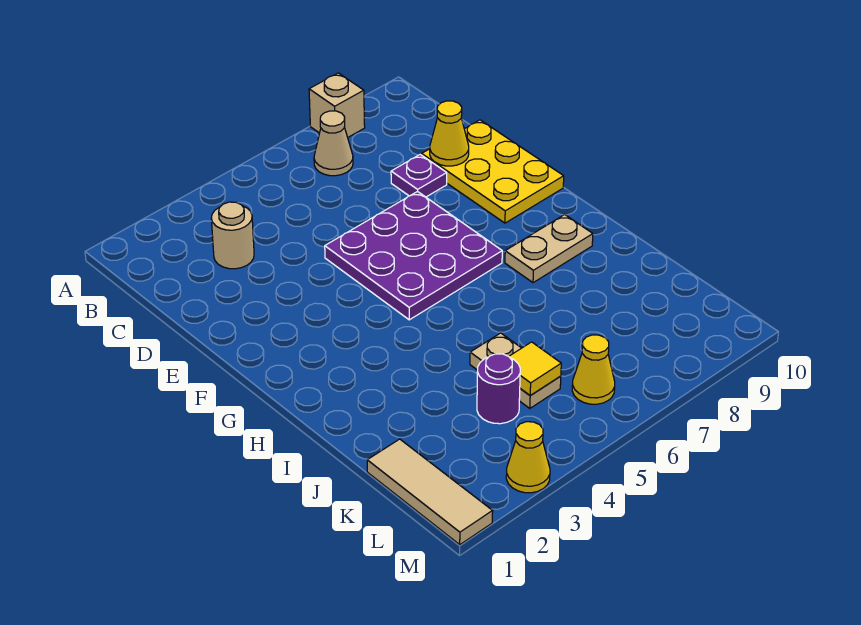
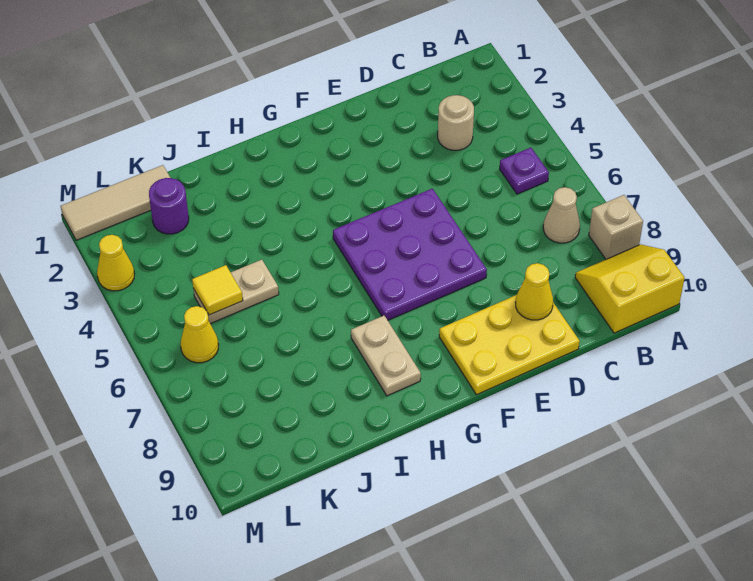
none -> yellow 2x2 slope [575,244,685,333]
purple 1x1 plate [391,155,447,197] -> purple 1x1 plate moved to [500,148,549,194]
purple 1x1 round brick [477,354,520,424] -> purple 1x1 round brick moved to [149,178,189,234]

